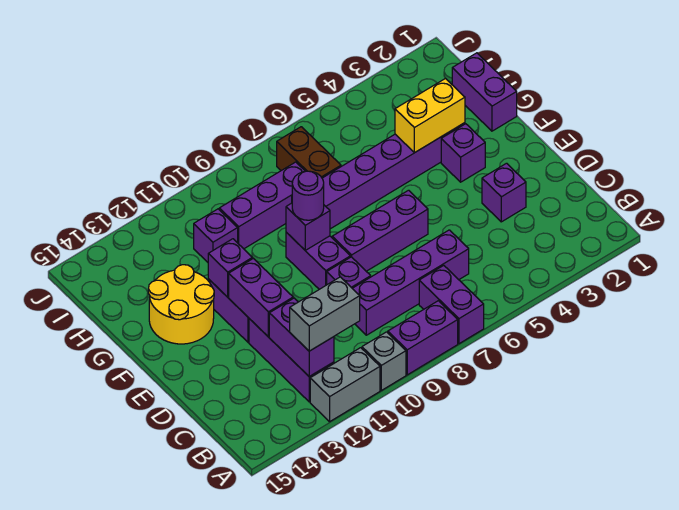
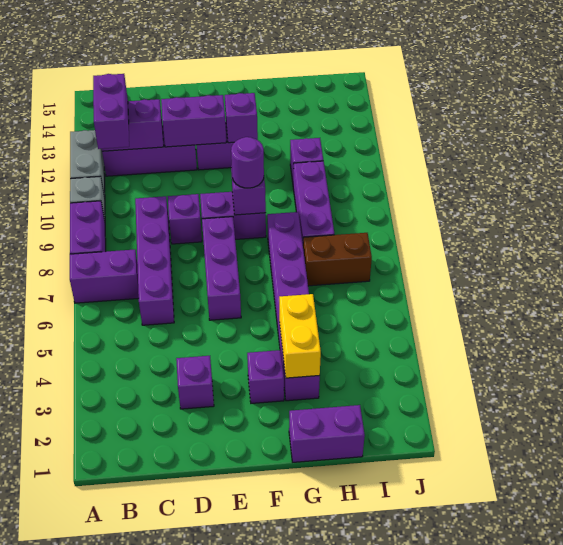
grey 1x2 brick [290,277,360,351] -> purple 1x2 brick [93,74,129,149]
yellow 2x2 round brick [148,265,214,344] -> none

